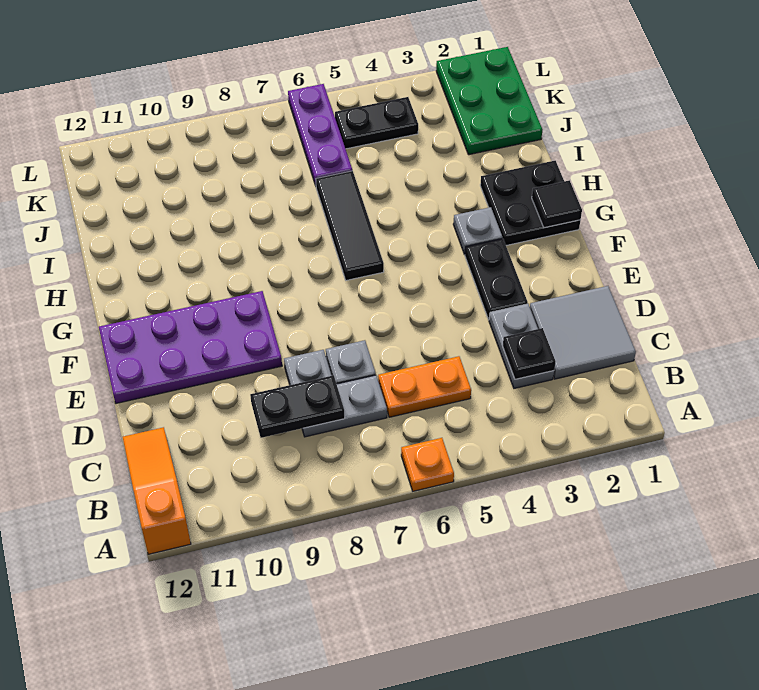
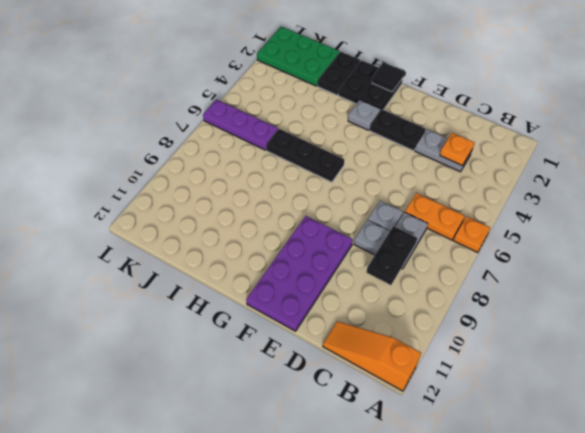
grey 2x2 tile [530,286,636,379] -> none
black 1x1 plate [503,328,556,379] -> orange 1x1 plate [440,133,474,166]
orange 1x2 plate [378,356,471,417] -> orange 1x2 plate turned to [405,193,464,240]
black 1x3 tile [316,171,384,280] -> black 1x3 plate [266,129,344,182]
black 1x2 plate [335,97,418,149] -> black 1x2 plate moved to [318,52,360,95]

